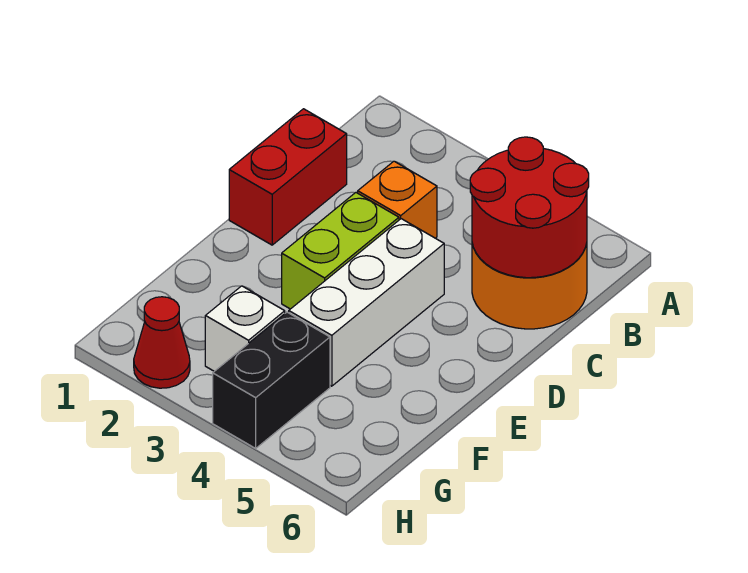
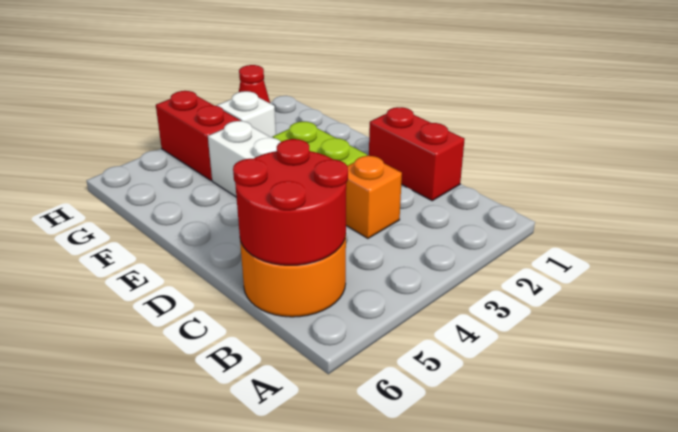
black 1x2 brick [213,312,330,448] -> red 1x2 brick [156,91,240,181]

